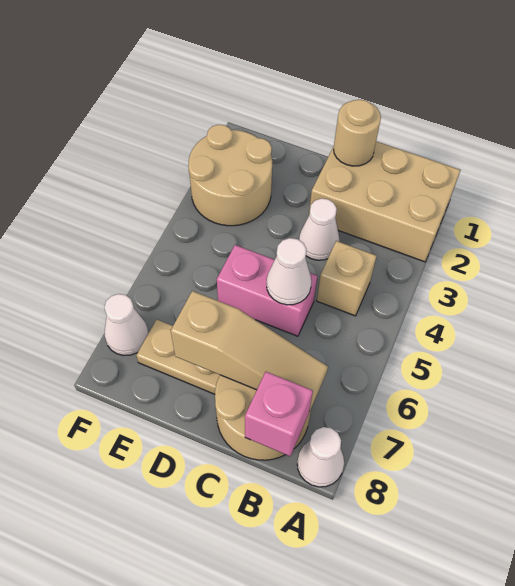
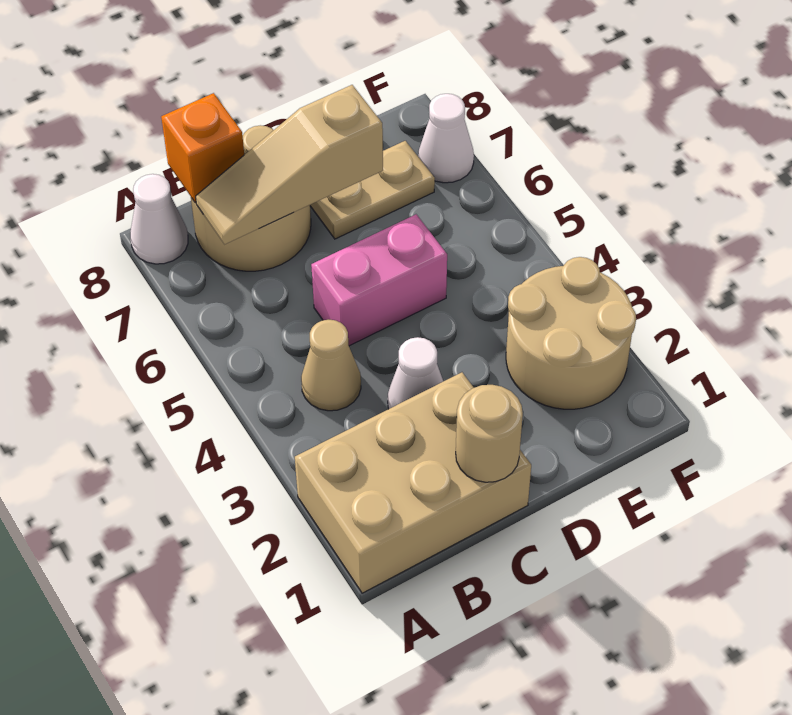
tan 1x1 brick [317,241,377,316] -> tan 1x1 cone [301,320,361,411]
pink 1x1 brick [245,372,313,456] -> orange 1x1 brick [161,93,244,203]
white 1x1 cone [267,238,311,305] -> none

